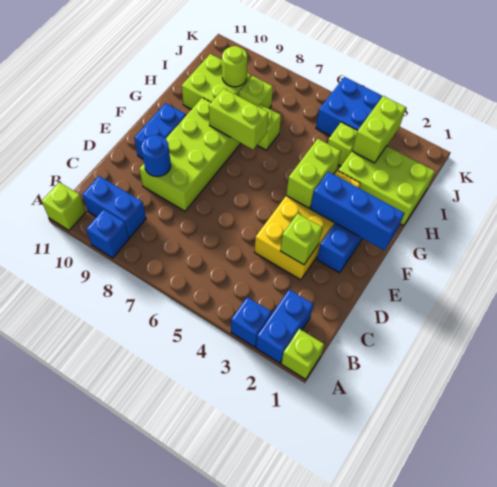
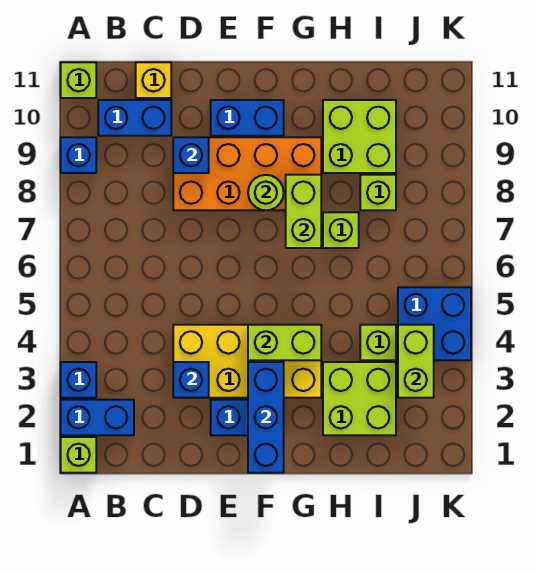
blue 1x2 brick [82,176,146,237] -> blue 1x2 brick turned to [98,100,171,136]
none -> yellow 1x1 brick [136,62,171,98]
lime 1x1 brick [280,214,322,265] -> blue 1x1 brick [173,362,209,398]
lime 2x4 brick [139,98,241,211] -> orange 2x4 brick [173,137,321,210]
blue 1x1 round brick [141,135,171,177] -> blue 1x1 brick [173,137,209,173]
lime 2x3 brick [338,146,435,225] -> lime 2x2 brick [323,362,396,435]
lime 1x2 brick [352,96,406,163] -> lime 1x2 brick turned to [398,325,434,398]
lime 1x1 round brick [222,46,247,87] -> lime 1x1 round brick moved to [248,175,284,210]

